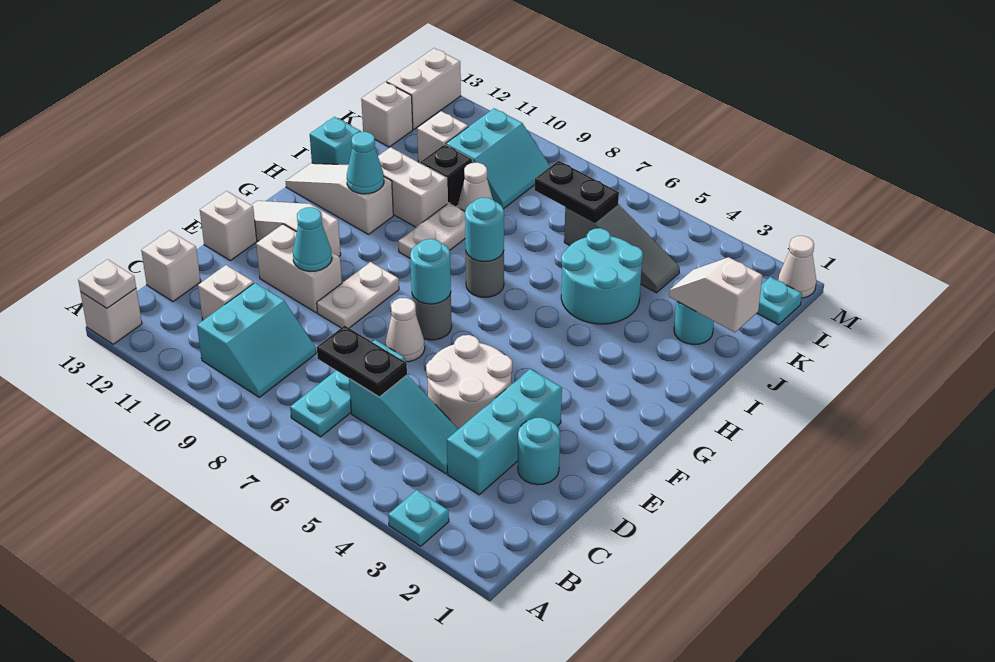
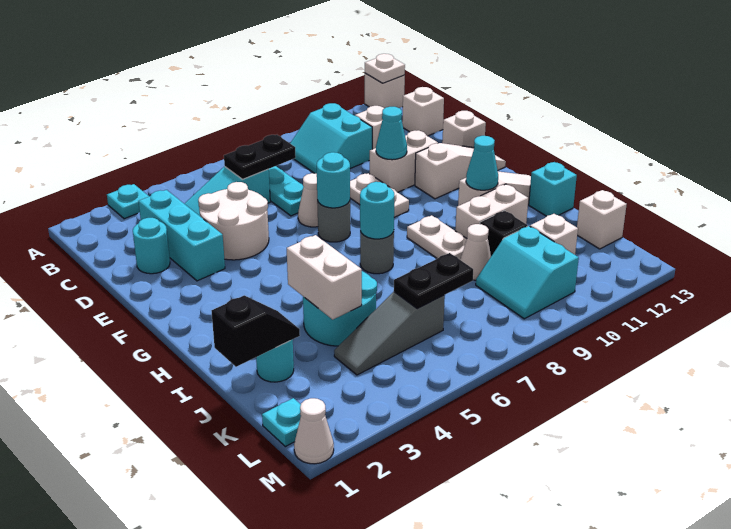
white 1x2 slope [669,257,762,332] -> black 1x2 slope [212,296,300,367]
white 1x2 brick [386,48,461,129] -> white 1x2 brick moved to [287,235,362,319]

